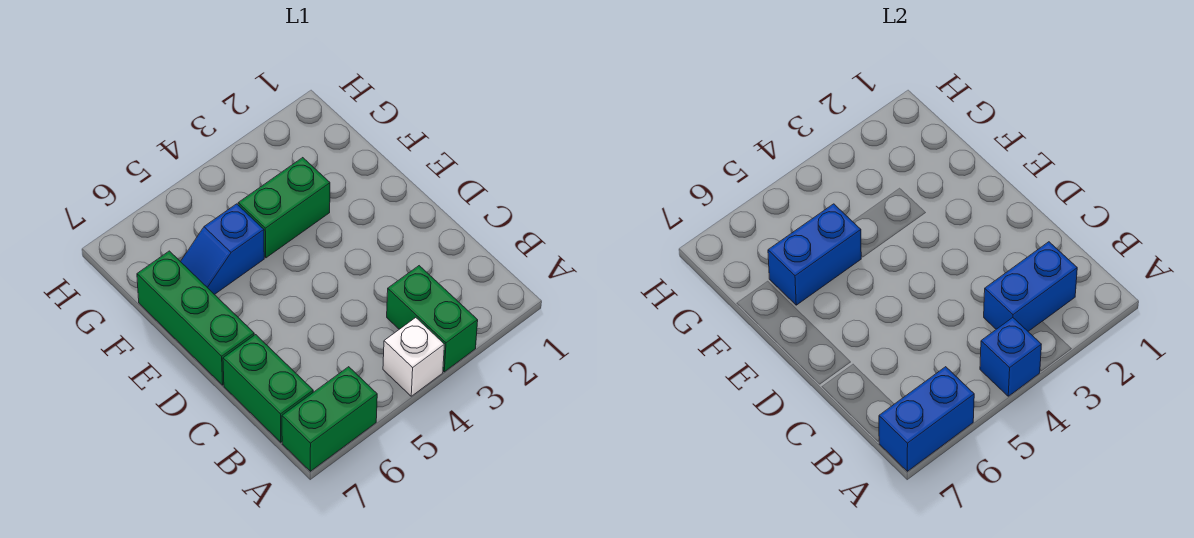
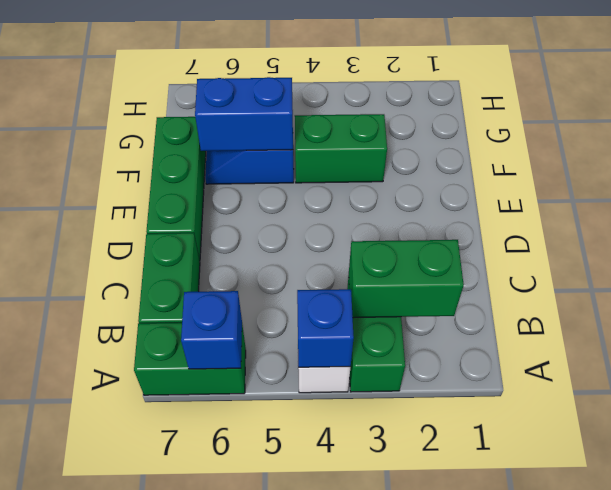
blue 1x2 brick [879,367,974,471] -> blue 1x1 brick [181,291,242,369]
blue 1x2 brick [984,242,1077,331] -> green 1x2 brick [349,240,464,318]

